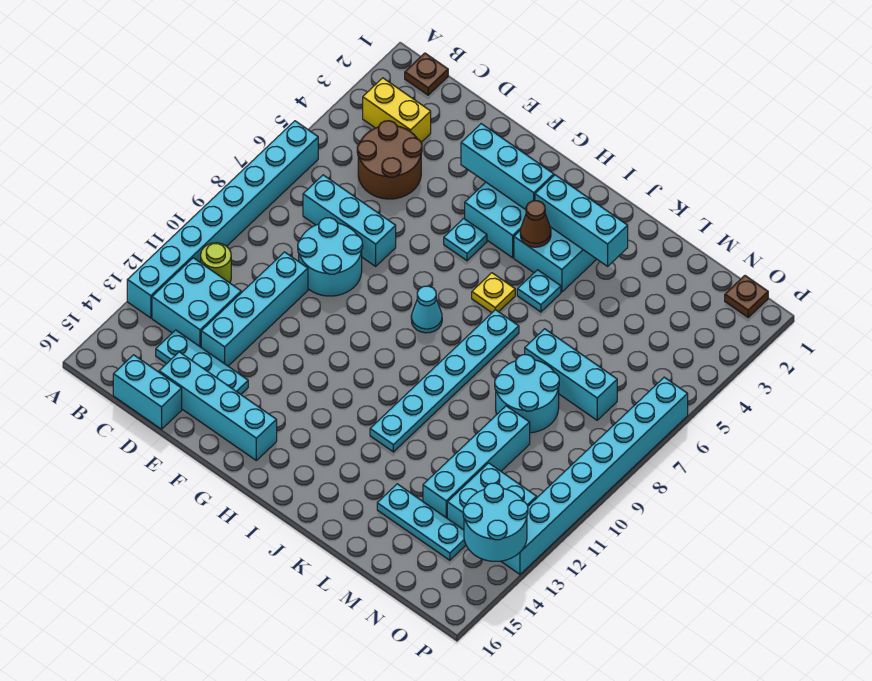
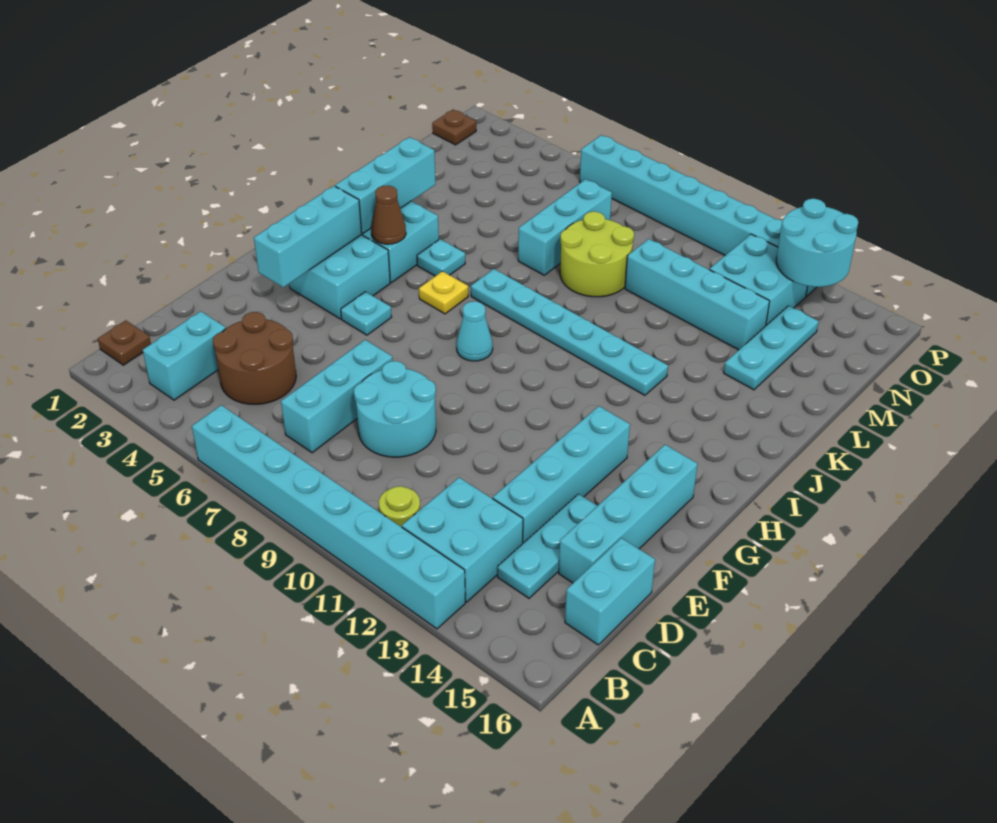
yellow 1x2 brick [363,78,431,142] -> cyan 1x2 brick [143,311,226,400]
cyan 1x4 brick [201,252,308,366] -> cyan 1x4 brick turned to [493,406,630,543]
cyan 2x2 round brick [495,355,559,433] -> lime 2x2 round brick [560,212,634,297]

